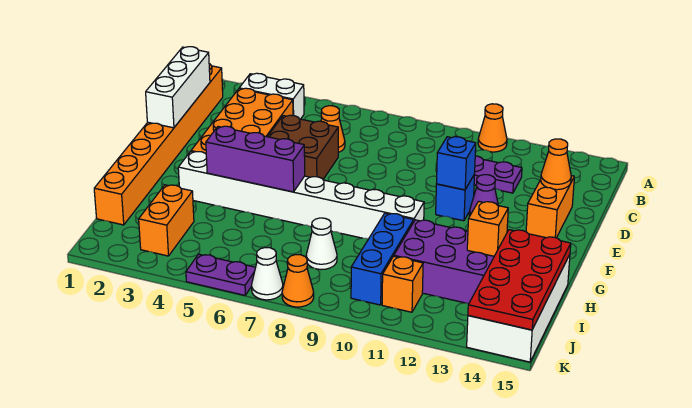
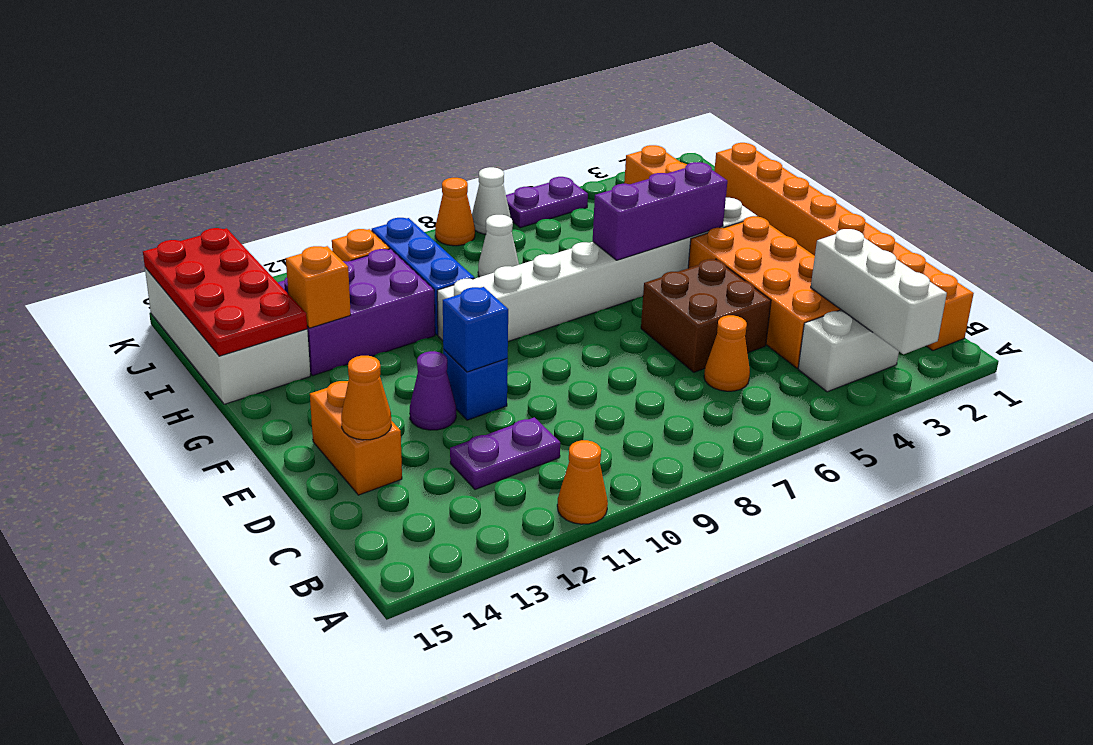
white 1x3 brick [146,47,210,128] -> white 1x3 brick moved to [811,229,947,354]

